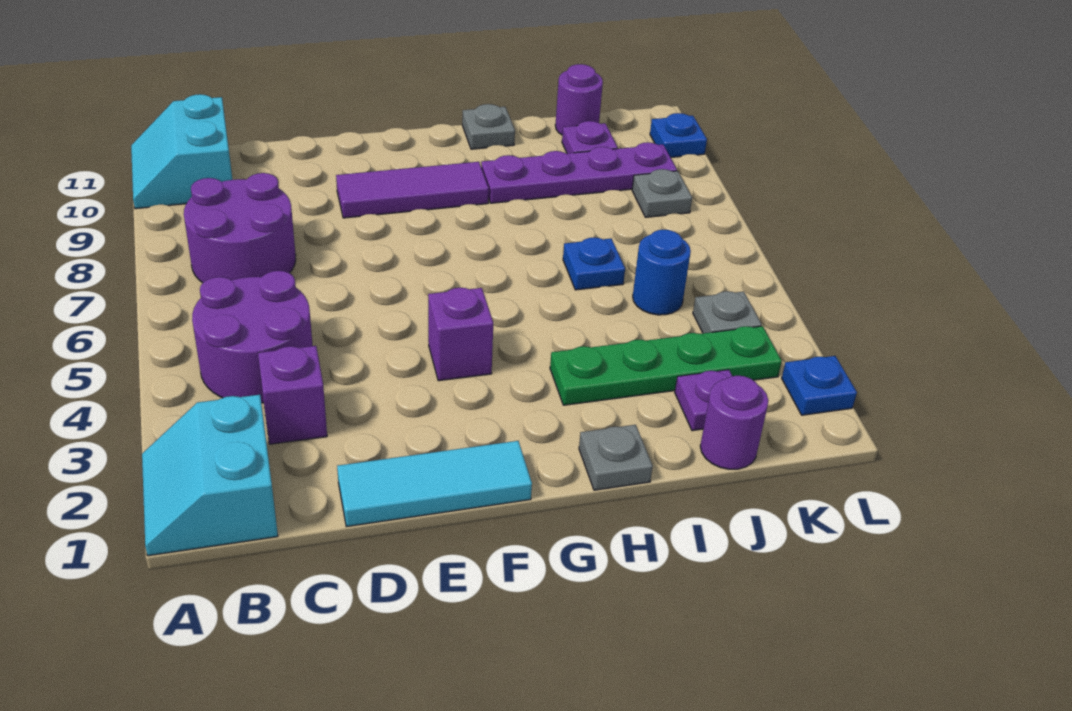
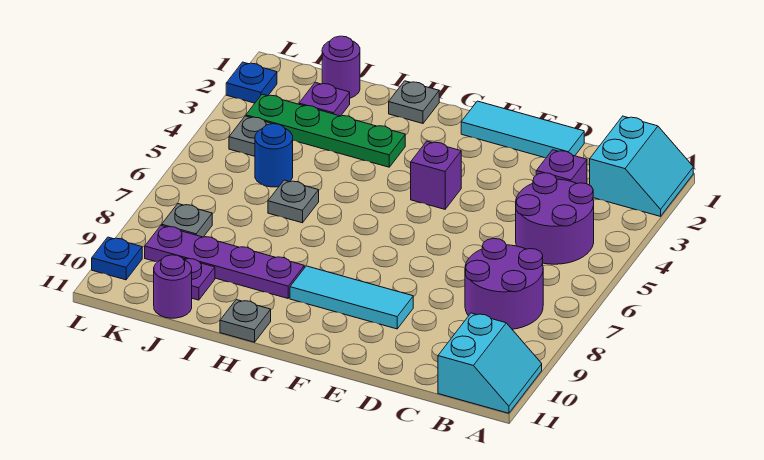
purple 1x3 tile [336,162,489,218] -> cyan 1x3 tile [290,266,413,329]
blue 1x1 plate [563,237,625,290] -> grey 1x1 plate [268,180,319,223]

